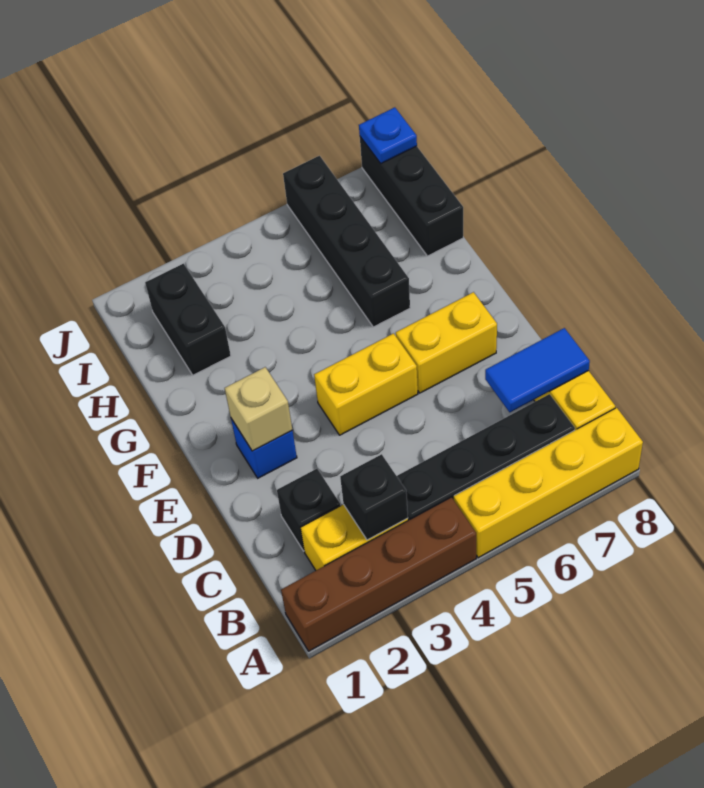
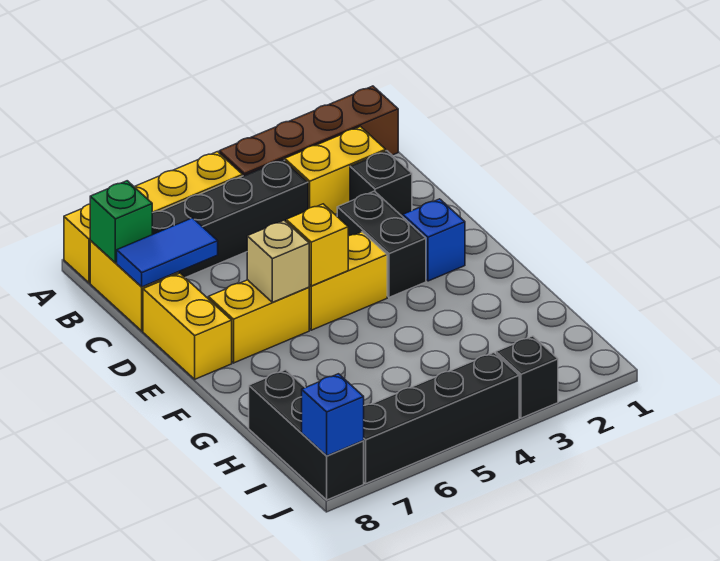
black 1x1 brick [340,454,408,540] -> black 1x1 brick moved to [496,336,558,418]
none -> green 1x1 brick [90,181,153,263]
none -> yellow 1x2 brick [143,273,232,379]
tan 1x1 brick [225,367,292,451] -> tan 1x1 brick moved to [247,220,309,302]
none -> yellow 1x1 brick [286,204,348,286]
black 1x4 brick [283,156,410,327] -> black 1x4 brick turned to [364,353,519,483]
black 1x2 brick [145,264,231,375] -> black 1x2 brick moved to [337,191,426,297]
blue 1x1 plate [359,107,417,163] -> blue 1x1 brick [302,374,364,456]

